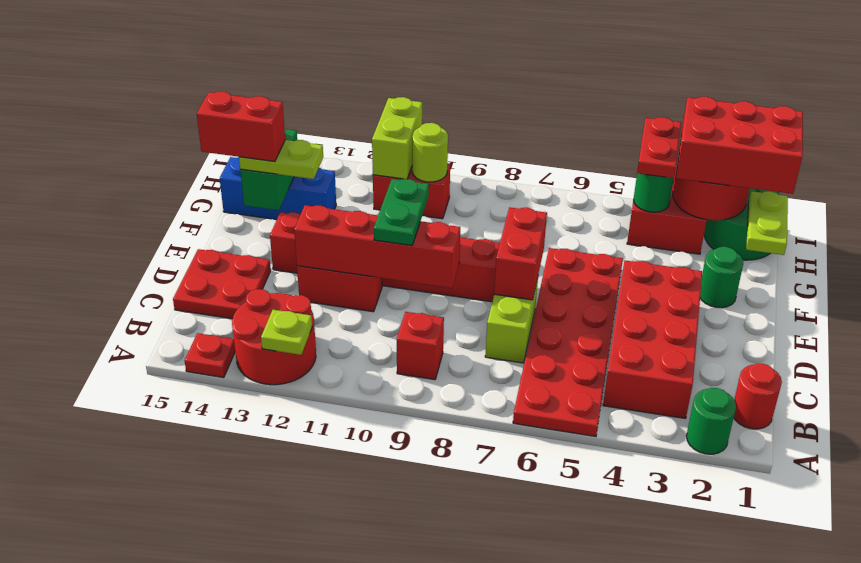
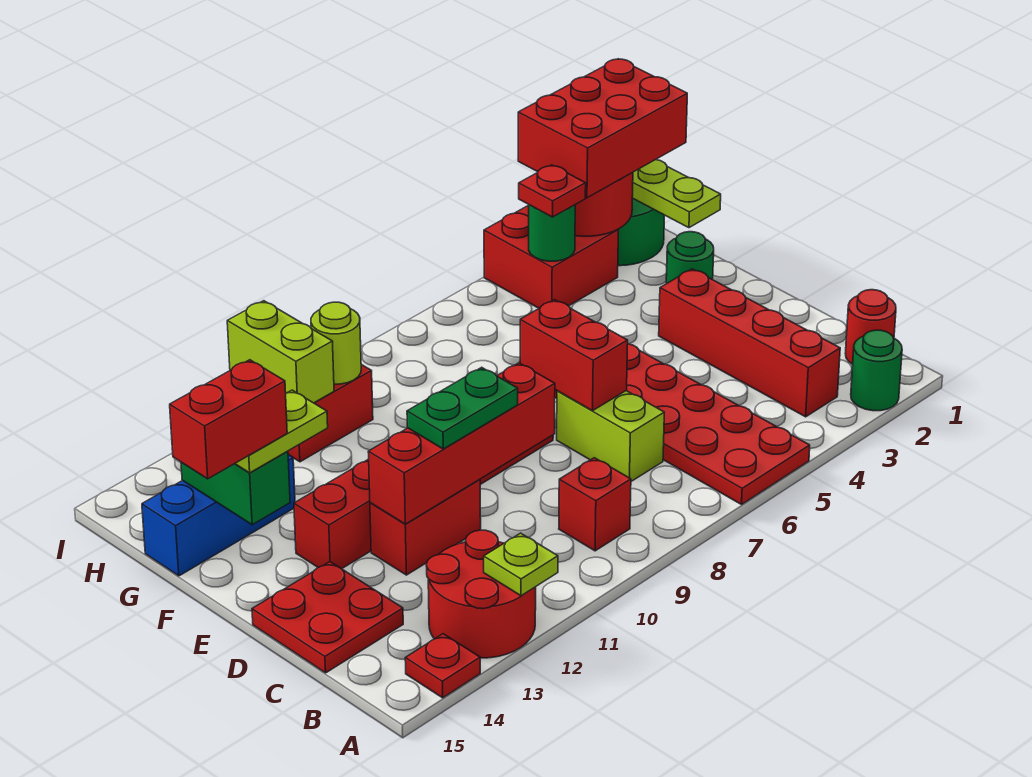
red 2x4 brick [603,260,702,418] -> red 1x4 brick [659,269,840,417]
green 1x2 plate [374,179,429,245] -> green 1x2 plate turned to [407,367,518,449]
red 1x2 plate [637,117,681,178] -> red 1x1 plate [519,165,586,217]

